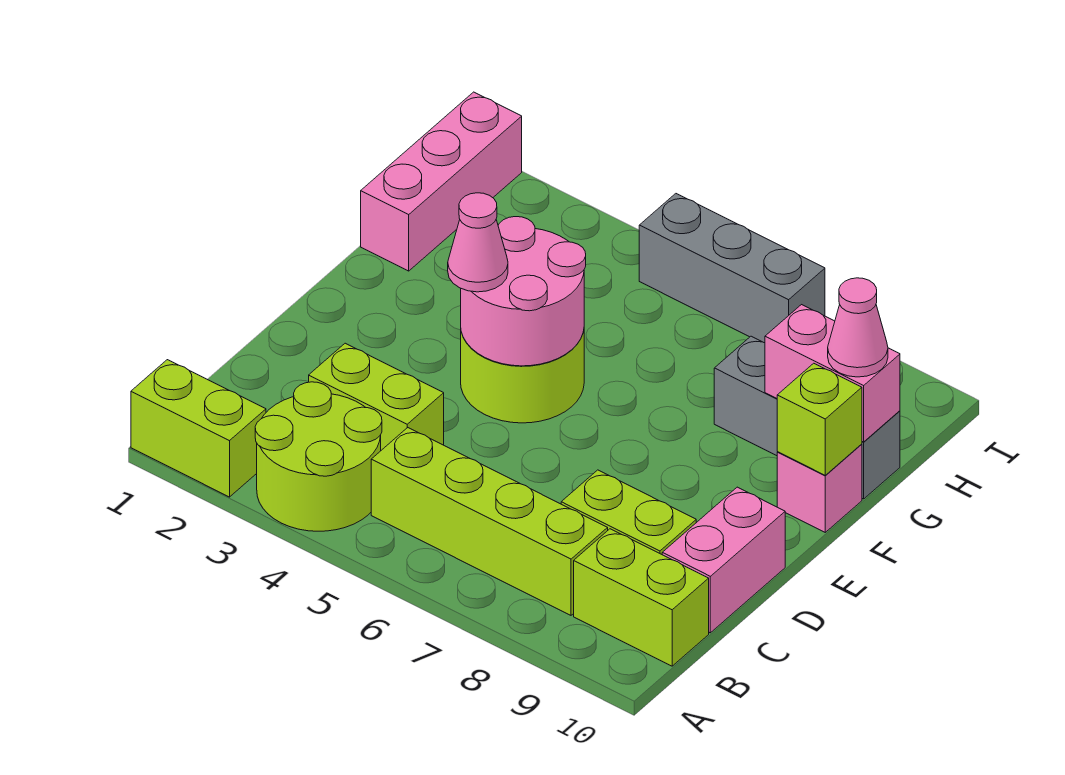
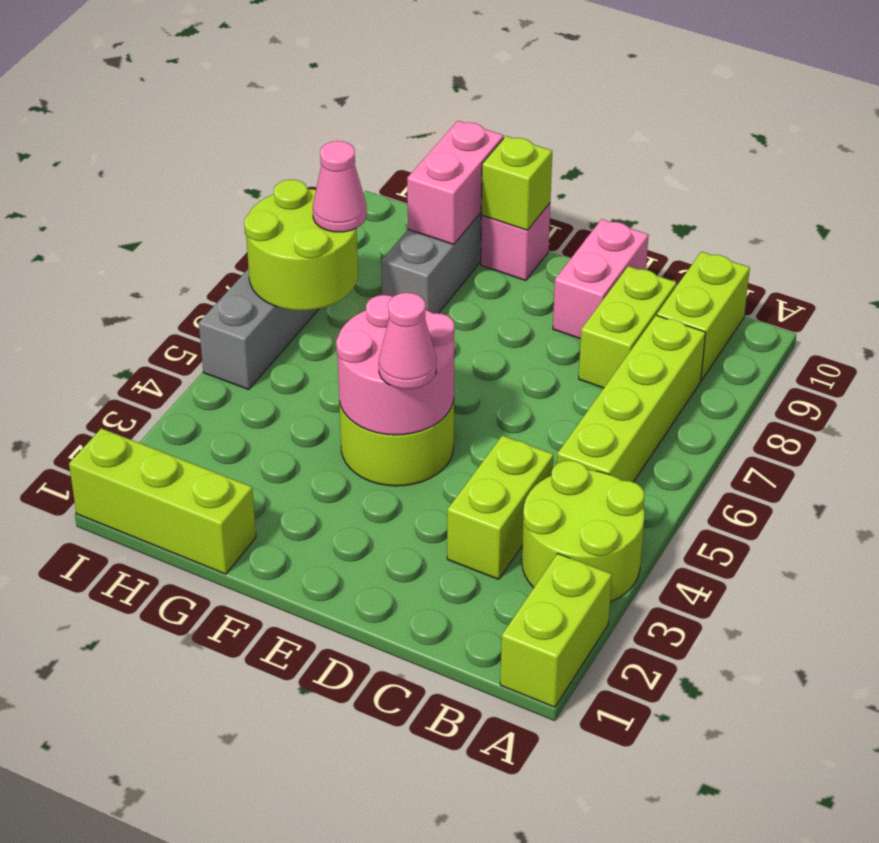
pink 1x2 brick [662,487,785,633] -> pink 1x2 brick turned to [553,219,649,339]
pink 1x3 brick [361,92,522,271] -> lime 1x3 brick [69,428,256,574]
pink 1x1 cone [828,278,888,377] -> pink 1x1 cone moved to [313,141,367,232]
none -> lime 2x2 round brick [244,180,358,311]

